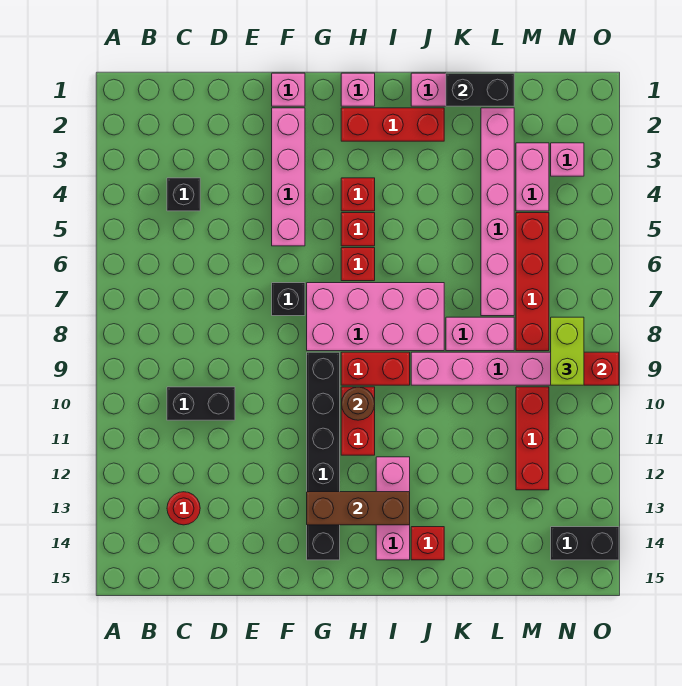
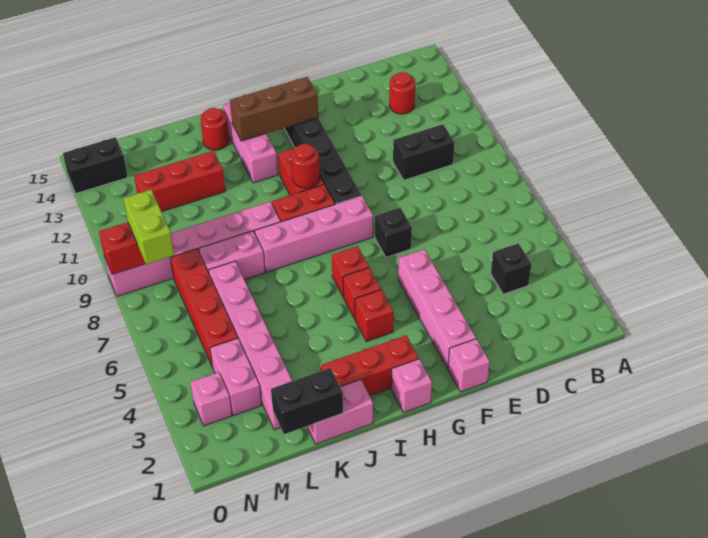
pink 2x4 brick [307,283,444,351] -> pink 1x4 brick [255,196,373,272]
brown 1x1 round brick [341,387,375,420] -> red 1x1 round brick [291,144,320,188]
red 1x1 brick [411,527,444,560] -> red 1x1 round brick [200,108,229,150]
red 1x3 brick [516,387,549,490] -> red 1x3 brick turned to [134,151,225,212]

